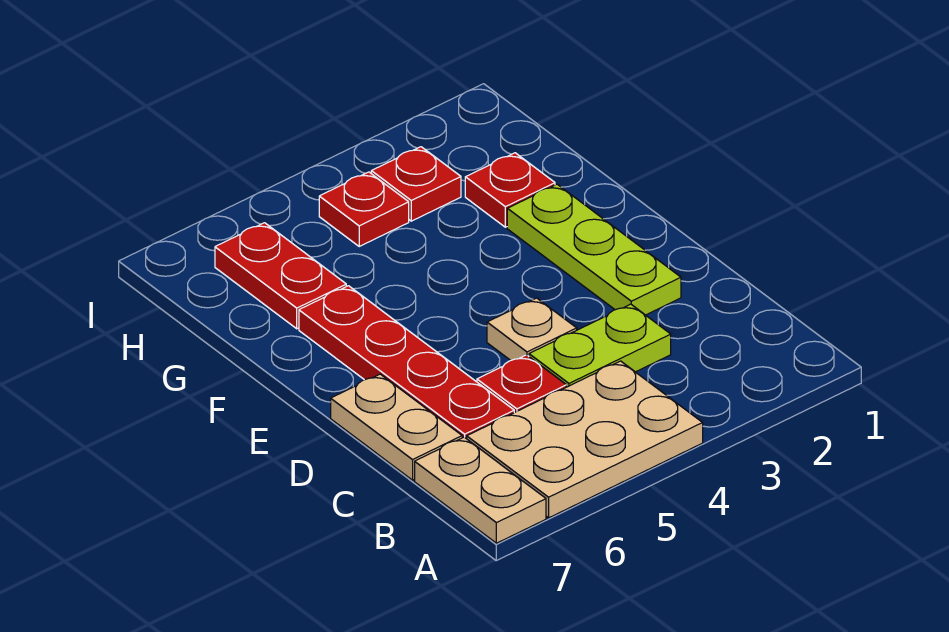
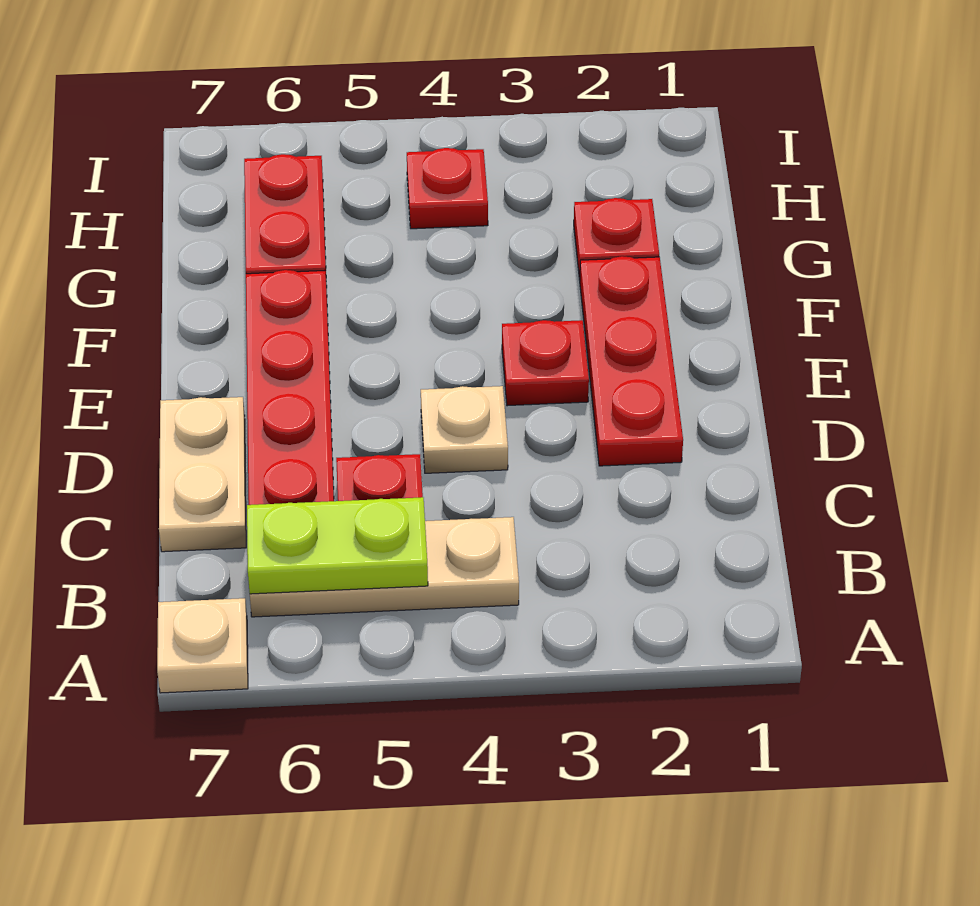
tan 2x3 plate [467,361,703,518] -> tan 1x3 plate [250,517,519,617]
tan 1x2 plate [415,437,546,543] -> tan 1x1 plate [157,598,248,693]
lime 1x2 plate [529,304,671,387] -> lime 1x2 plate moved to [247,497,428,594]
lime 1x3 plate [507,184,681,315] -> red 1x3 plate [580,256,683,466]
red 1x1 plate [371,147,461,221] -> red 1x1 plate moved to [502,320,589,406]

